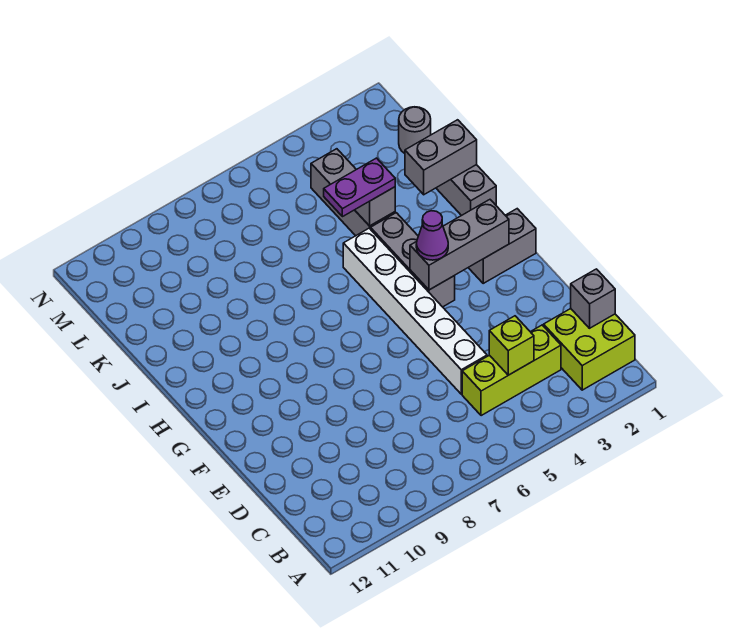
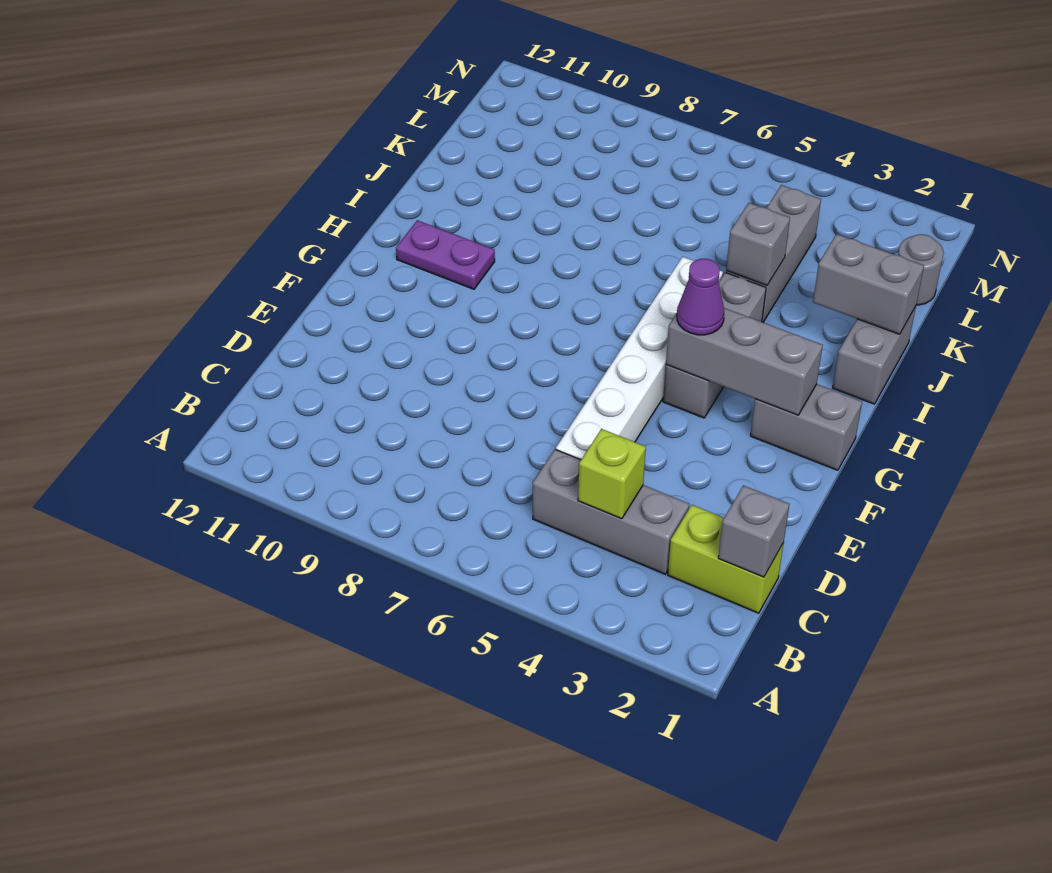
lime 2x2 brick [544,309,635,390] -> lime 1x2 brick [668,505,784,613]
lime 1x3 brick [462,325,561,416] -> grey 1x3 brick [533,449,689,574]
purple 1x2 plate [324,158,395,217] -> purple 1x2 plate moved to [396,220,495,289]

